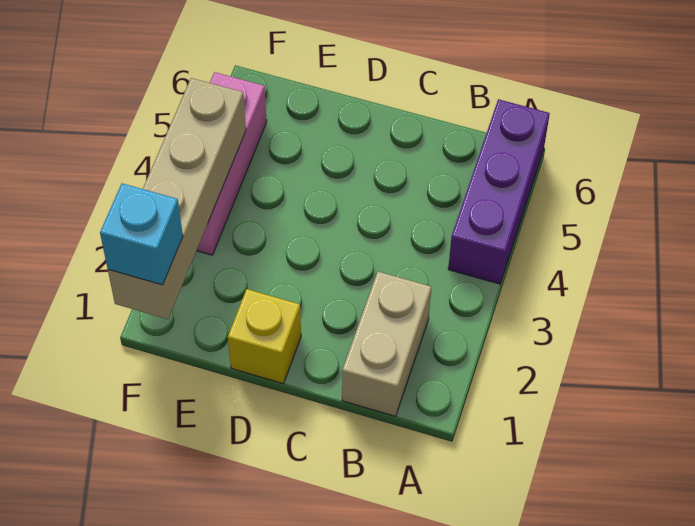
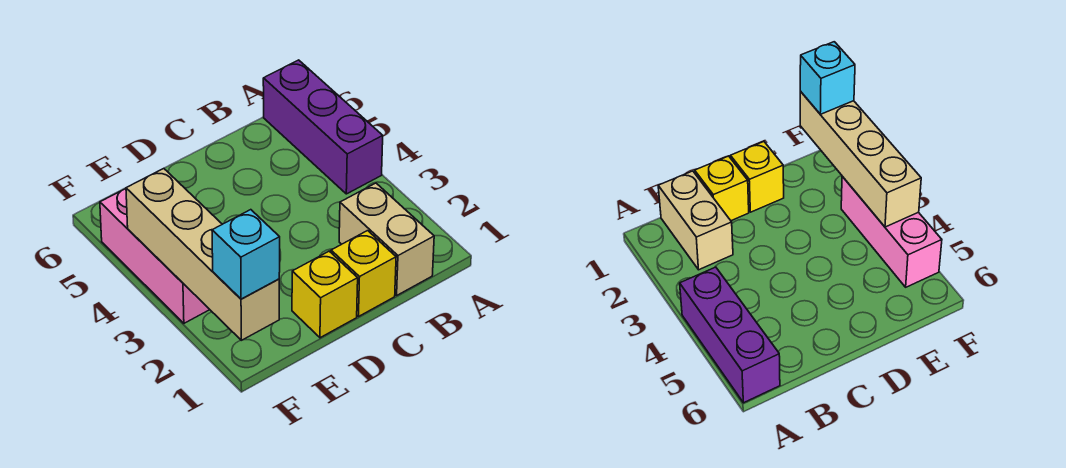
none -> yellow 1x1 brick [331,231,396,316]

